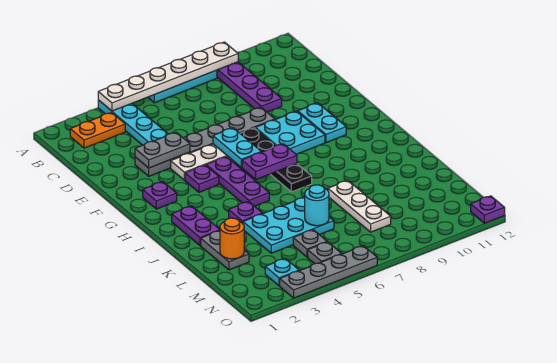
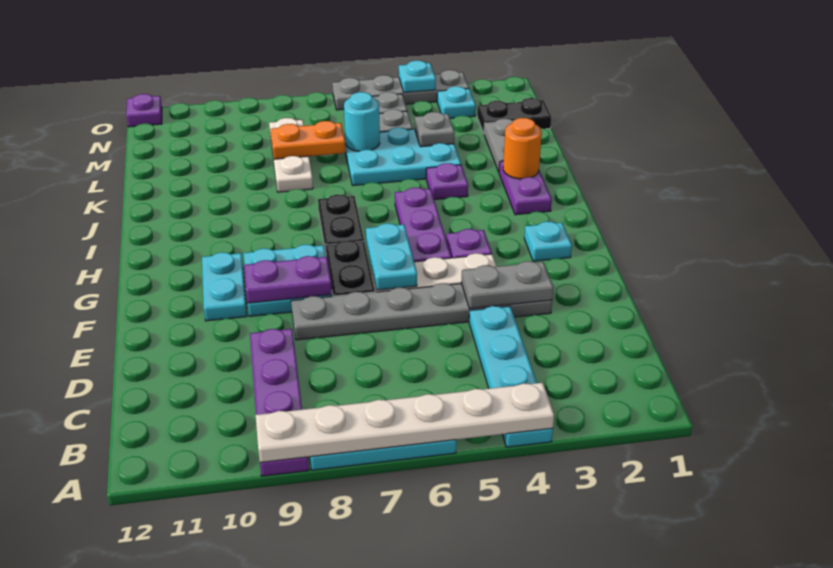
orange 1x2 plate [70,113,125,148] -> orange 1x2 plate moved to [270,121,346,159]
purple 1x1 plate [143,182,177,209] -> cyan 1x1 plate [524,221,572,261]
purple 1x2 plate [242,144,297,179] -> purple 1x2 plate moved to [244,256,332,303]
orange 1x1 round brick [220,218,244,259] -> orange 1x1 round brick moved to [503,118,542,179]
none -> grey 1x1 plate [415,112,455,147]
none -> black 1x2 plate [477,98,551,133]
none -> cyan 1x1 plate [399,61,436,93]

